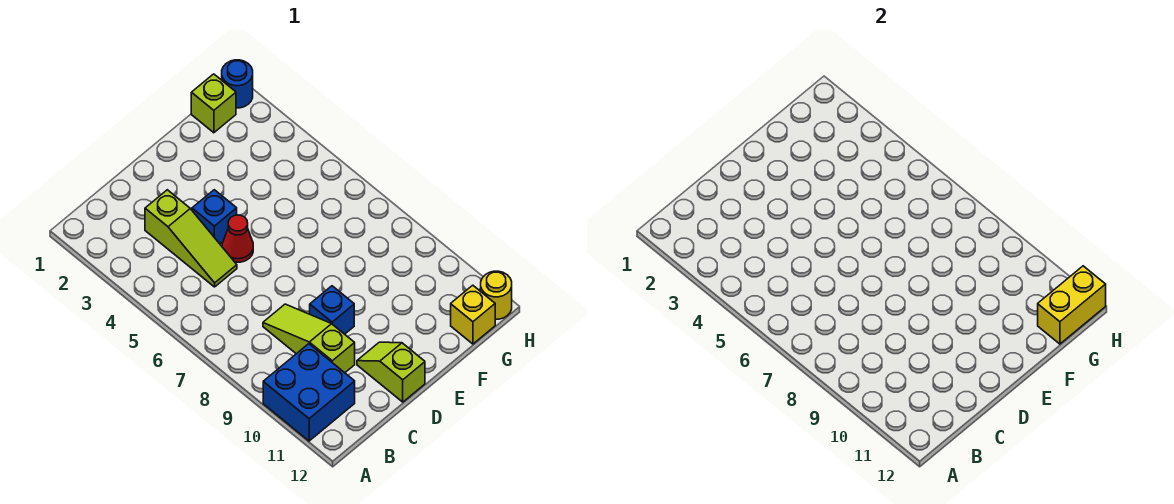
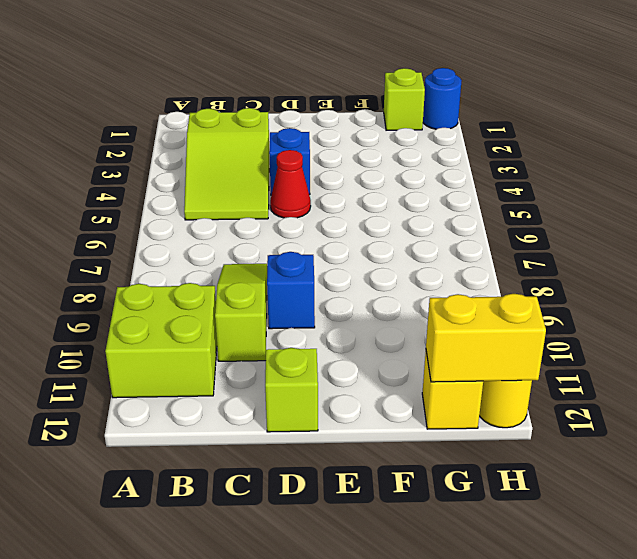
blue 2x2 brick [263,344,355,441] -> lime 2x2 brick [105,283,217,398]
lime 1x3 slope [145,190,237,287] -> lime 2x3 slope [184,108,269,220]

